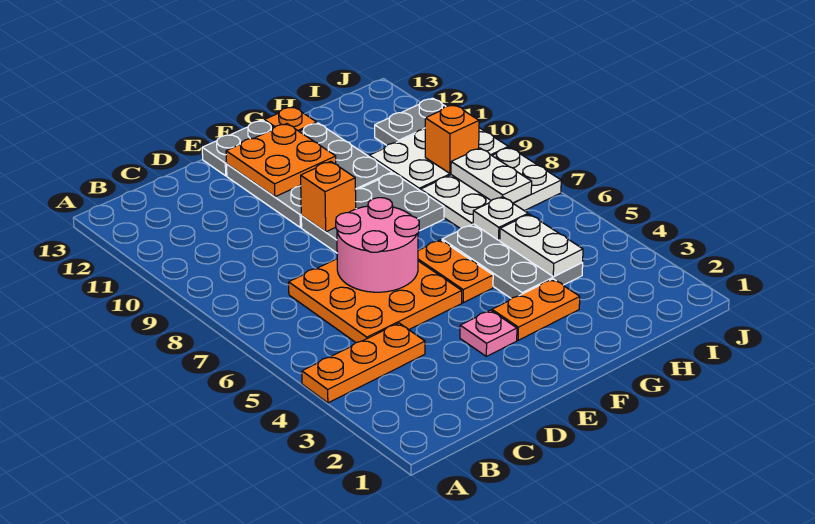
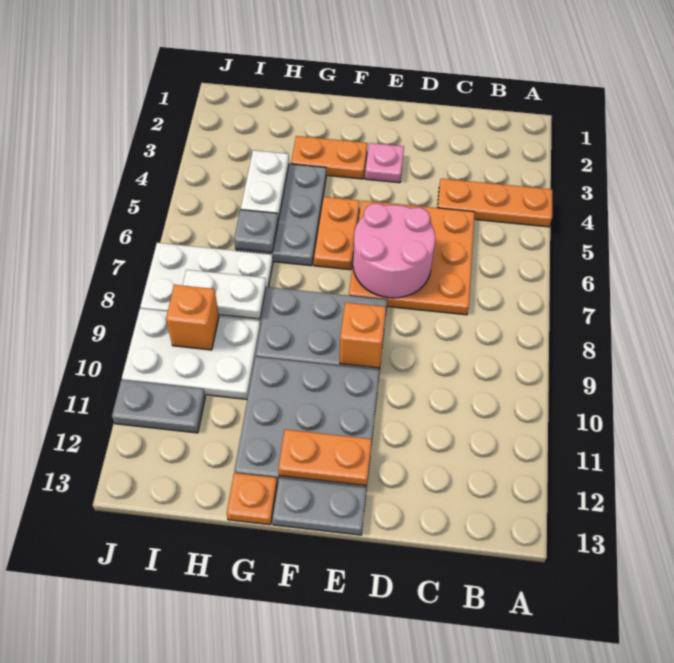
orange 2x2 plate [226,124,336,197] -> orange 1x2 plate [278,429,372,486]
white 1x1 plate [473,197,528,240] -> grey 1x1 plate [234,210,278,252]
white 1x2 plate [451,148,532,203] -> white 1x2 plate turned to [183,270,266,319]

